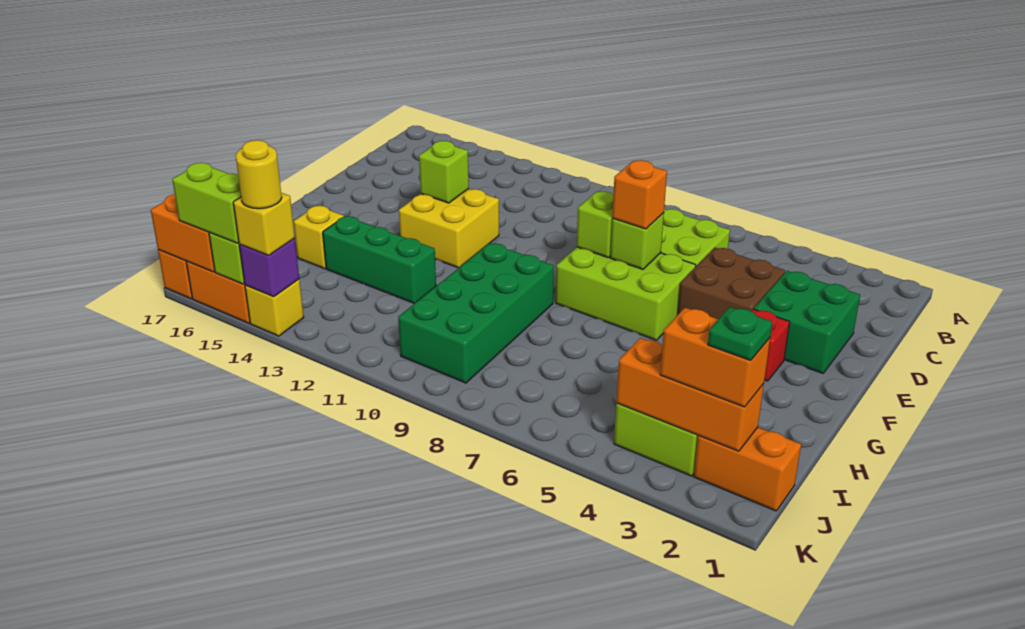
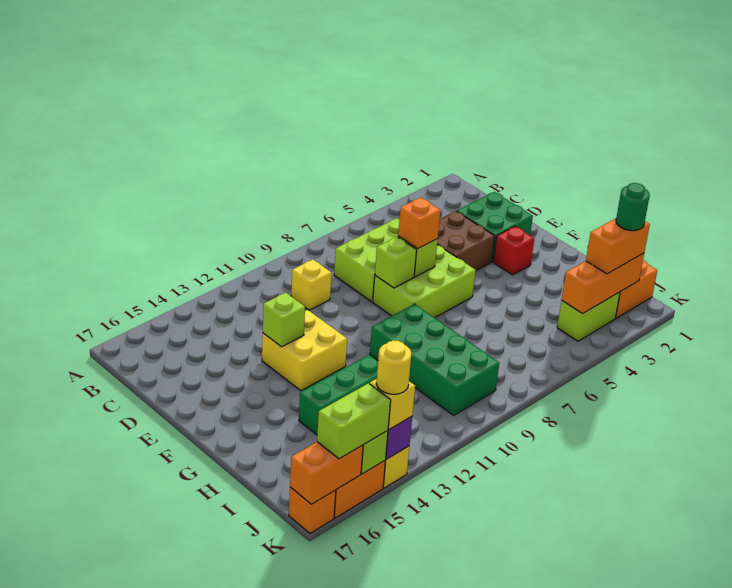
yellow 1x1 brick [294,206,344,269] -> yellow 1x1 brick moved to [291,260,331,310]
green 1x1 plate [708,307,772,360] -> green 1x1 round brick [616,183,650,231]

